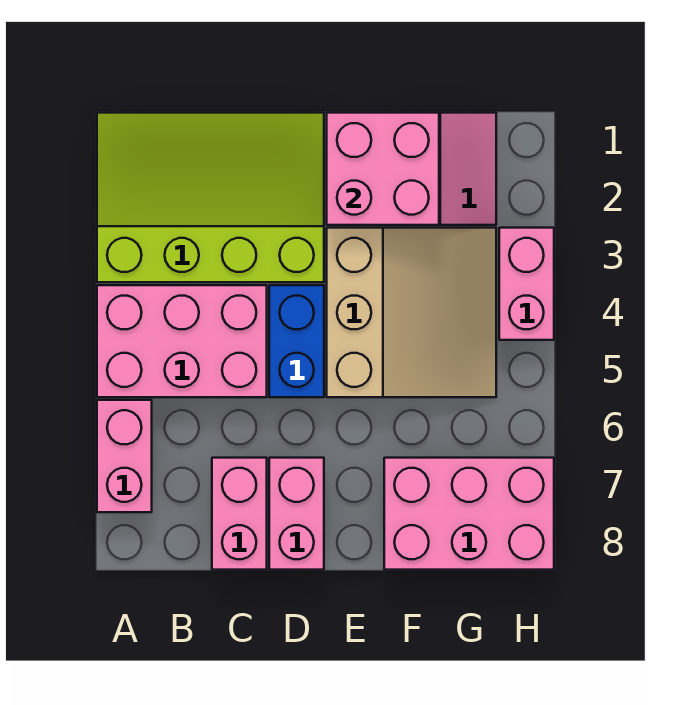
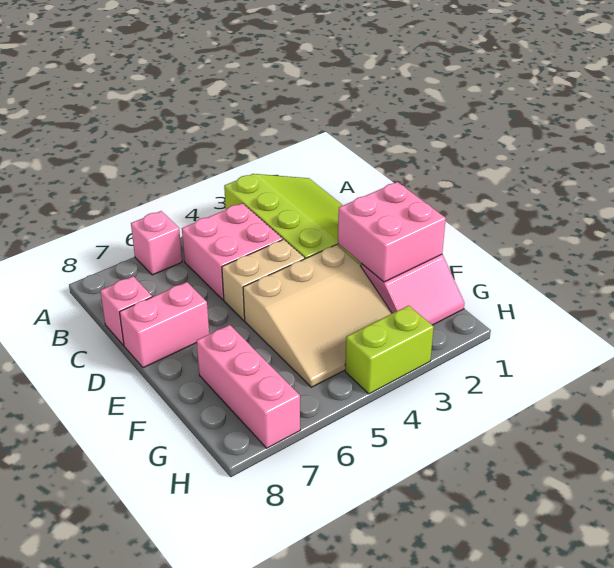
pink 2x3 brick [97,285,267,397] -> pink 2x2 brick [182,203,283,300]
pink 1x2 brick [97,400,152,512] -> pink 1x1 brick [131,211,182,275]
pink 1x2 brick [212,458,267,570] -> pink 1x1 brick [100,276,152,345]
blue 1x2 brick [269,285,324,397] -> tan 1x2 brick [222,239,305,320]
pink 2x3 brick [384,458,554,570] -> pink 1x3 brick [197,325,300,448]
pink 1x2 brick [499,228,554,340] -> lime 1x2 brick [345,306,434,394]

